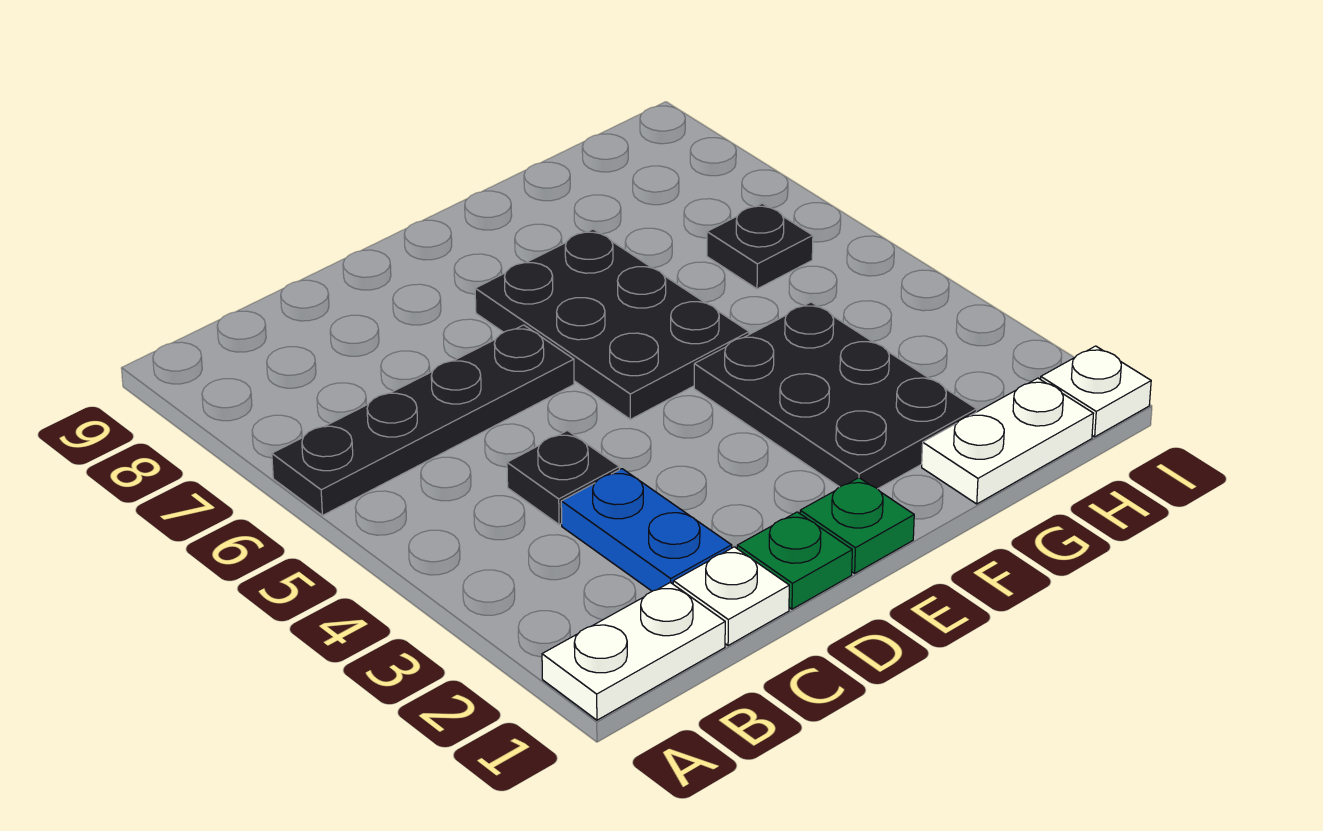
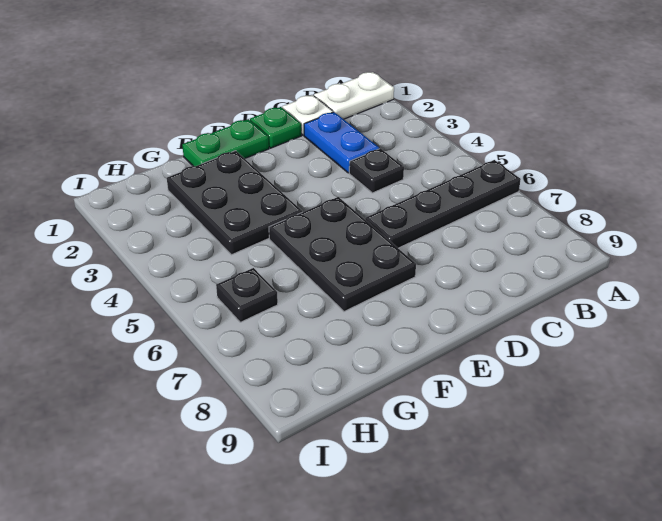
green 1x1 plate [800,478,914,573] -> green 1x2 plate [182,119,269,166]
white 1x2 plate [922,378,1093,504] -> none
white 1x1 plate [1041,346,1151,437] -> none

